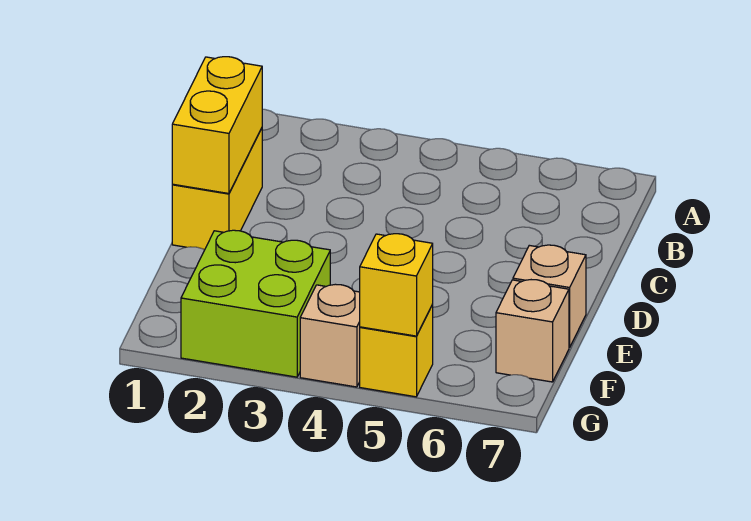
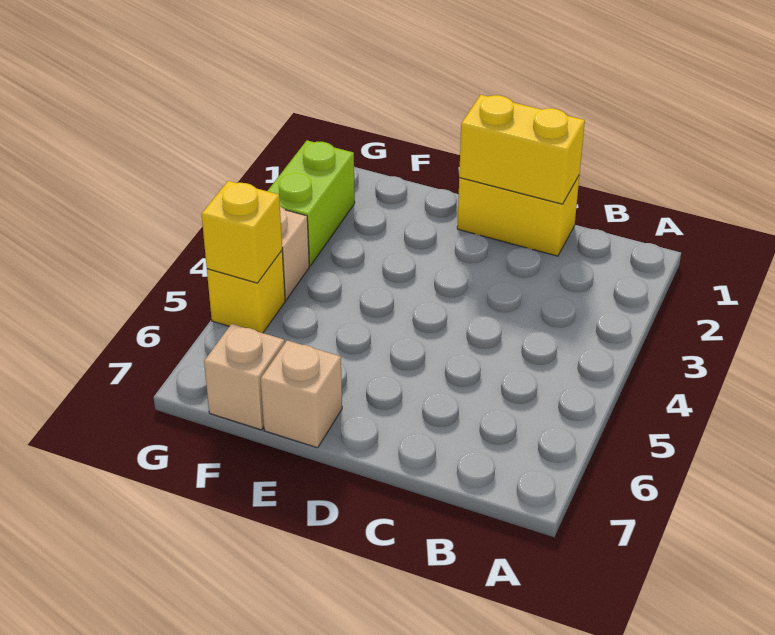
lime 2x2 brick [181,230,330,377] -> lime 1x2 brick [268,140,355,266]

